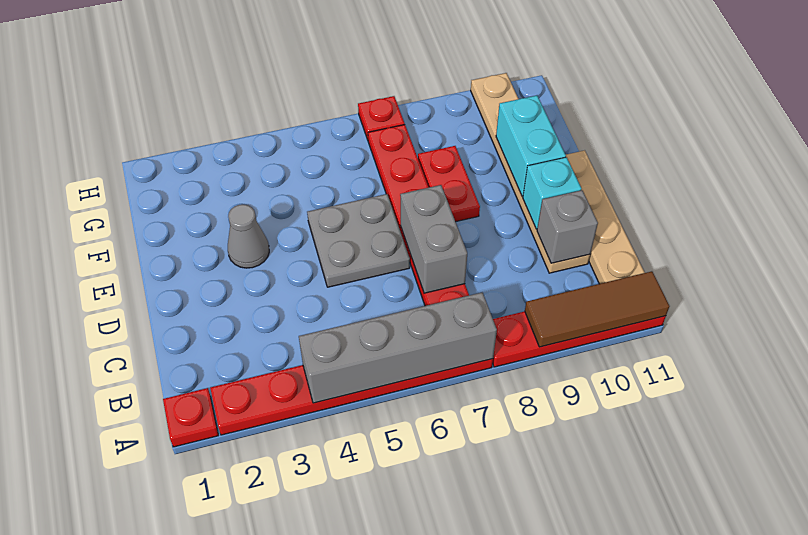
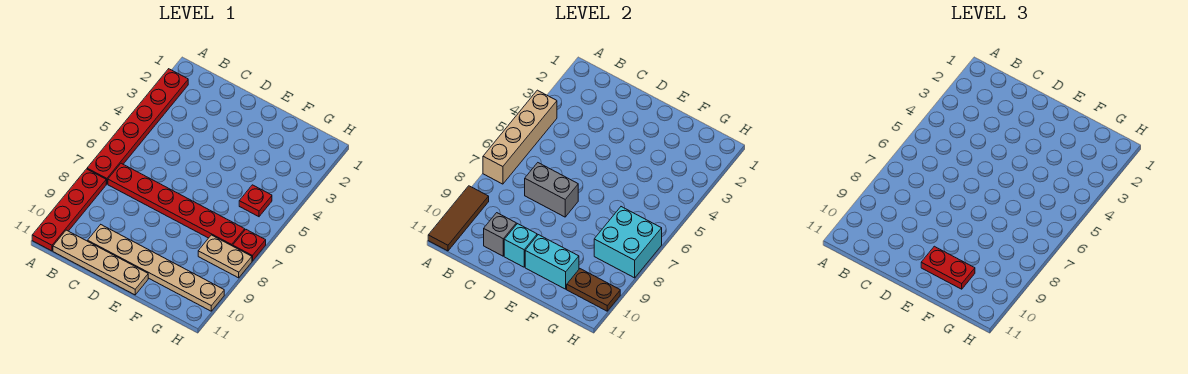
red 1x1 plate [163,388,218,447] -> red 1x1 plate moved to [239,185,272,217]
grey 1x4 brick [299,293,497,403] -> tan 1x4 brick [483,90,557,184]
grey 2x2 plate [307,194,410,287] -> none
grey 1x1 cone [228,204,269,268] -> none
red 1x2 plate [418,146,480,222] -> red 1x2 plate moved to [921,246,975,289]
none -> cyan 2x2 brick [594,207,662,278]
none -> tan 1x2 plate [198,235,252,278]
none -> brown 1x2 plate [567,269,620,311]

